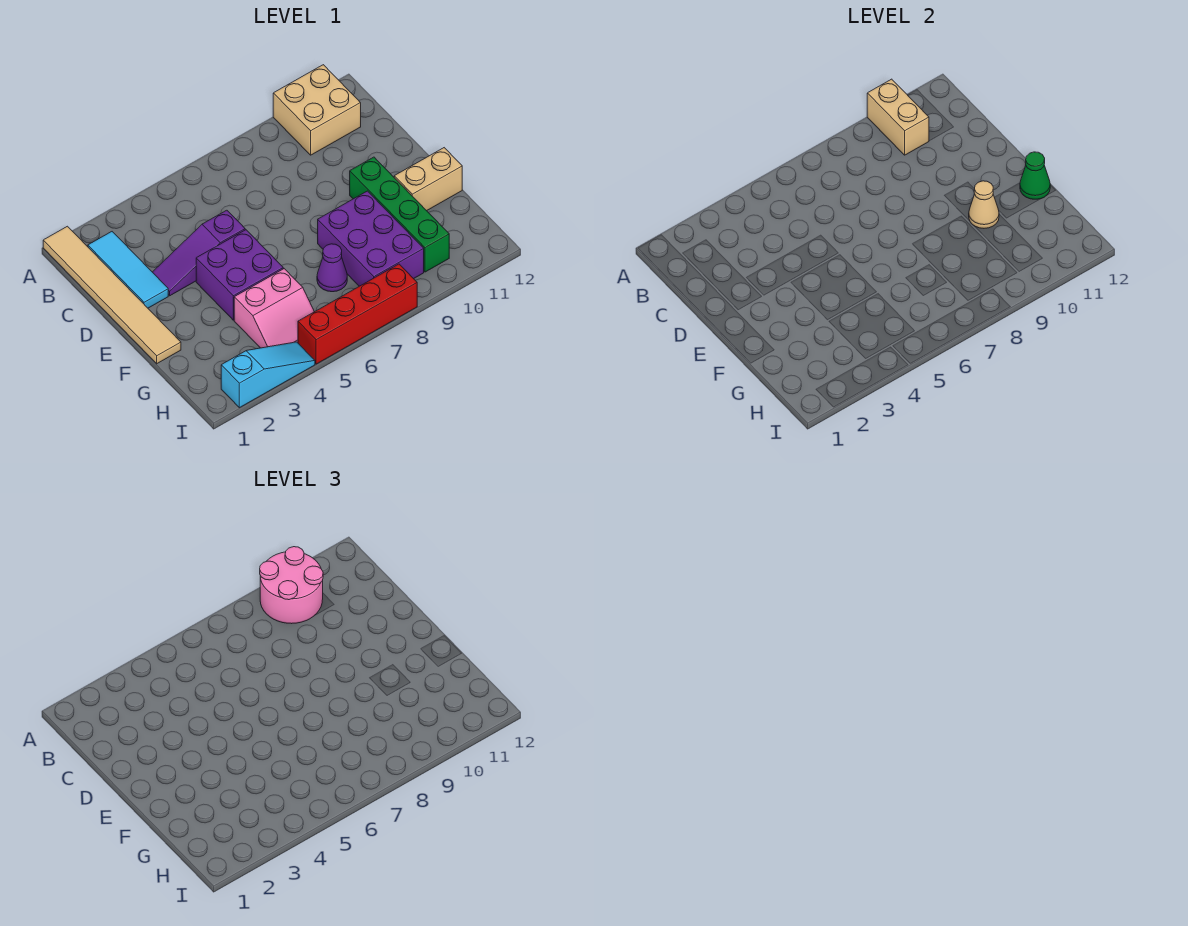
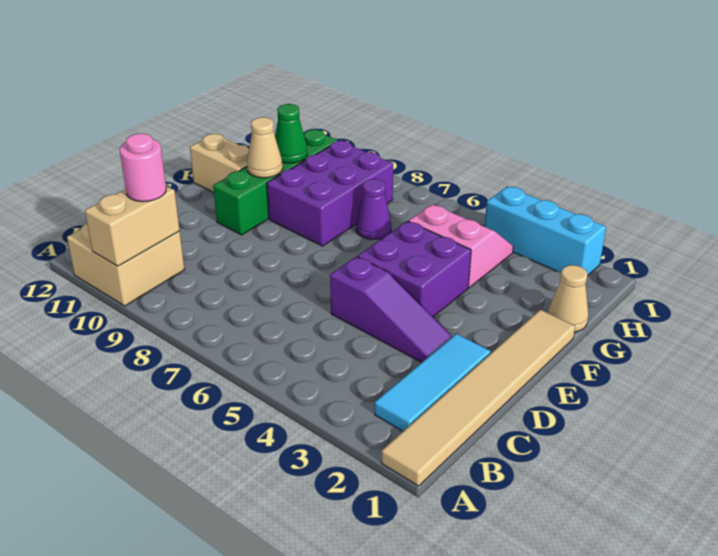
pink 2x2 round brick [260,547,323,624] -> pink 1x1 round brick [120,134,166,202]
green 1x1 cone [1020,152,1050,199] -> green 1x1 cone moved to [275,104,307,163]
none -> tan 1x1 cone [548,265,588,332]
cyan 1x3 slope [221,342,315,408] -> cyan 1x3 brick [485,187,606,276]
red 1x4 brick [298,264,417,364] -> none

